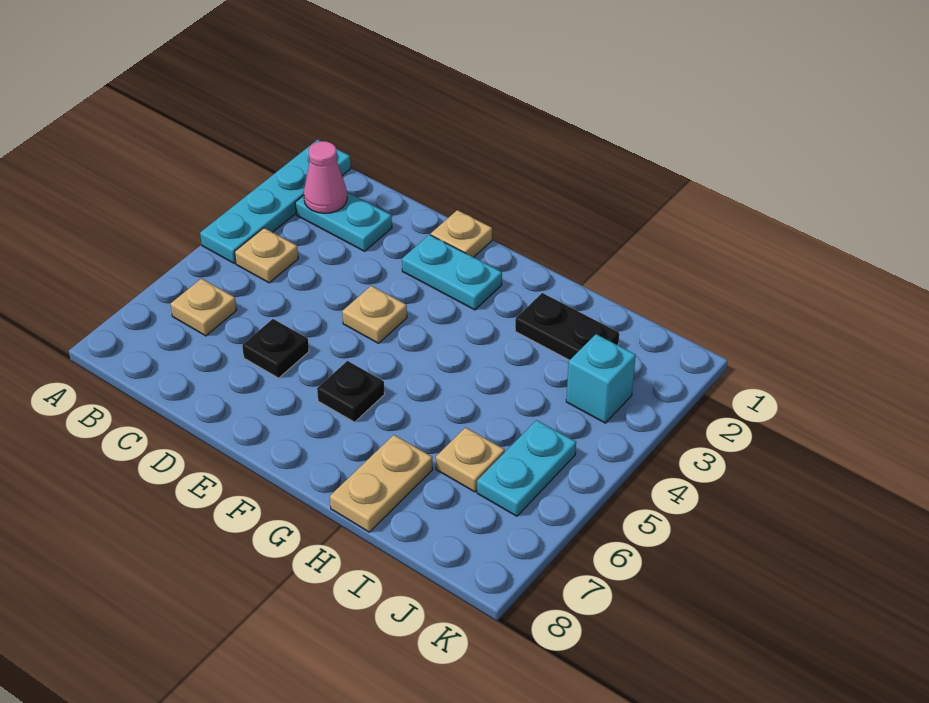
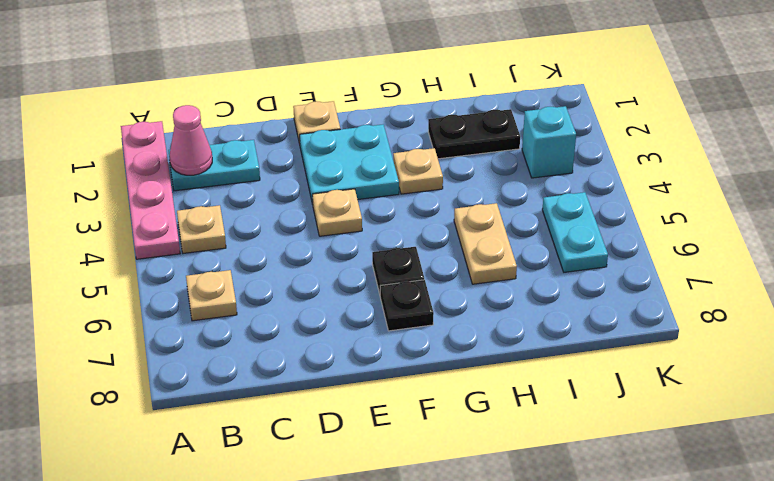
cyan 1x4 plate [200,140,351,263] -> pink 1x4 plate [121,121,180,259]
black 1x1 plate [242,319,309,378] -> black 1x1 plate moved to [380,280,434,331]
cyan 1x2 plate [402,235,502,310] -> cyan 2x2 plate [300,125,399,204]
tan 1x2 plate [330,435,433,532] -> tan 1x2 plate moved to [454,203,517,284]
tan 1x1 plate [436,427,505,492] -> tan 1x1 plate moved to [393,148,443,194]

